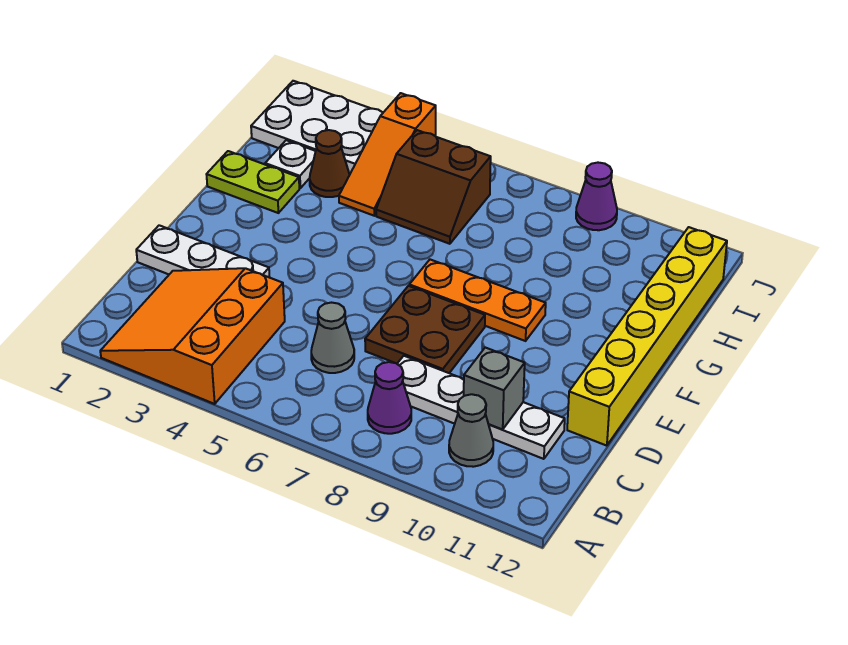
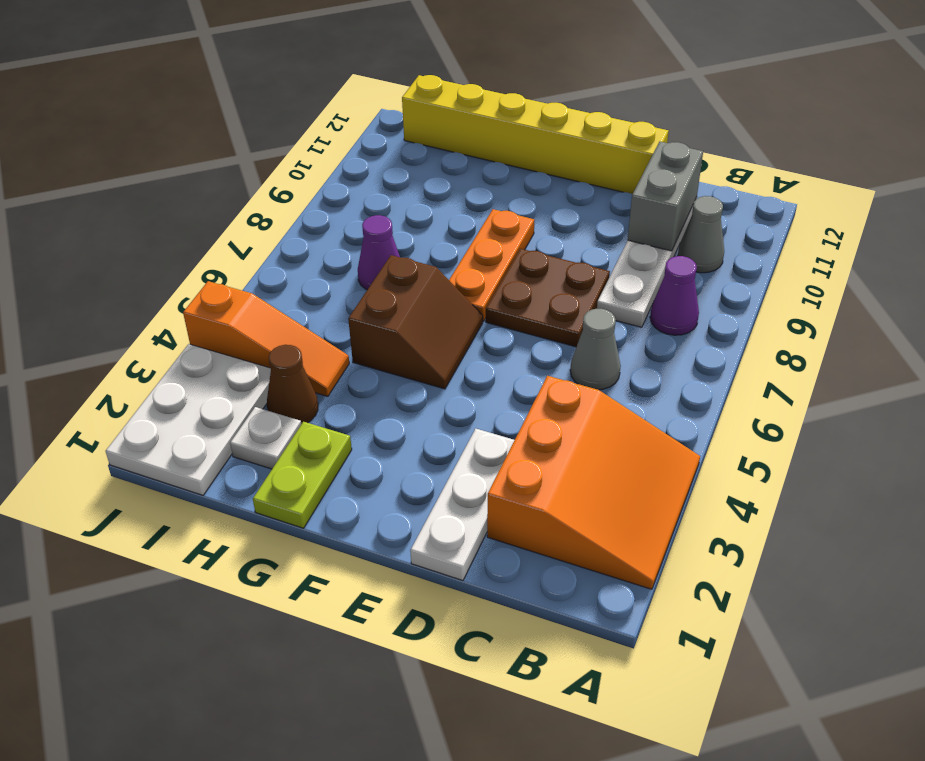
orange 3x3 slope [100,268,285,404] -> orange 3x3 slope turned to [487,376,700,589]
grey 1x1 brick [464,348,525,429] -> grey 1x2 brick [628,142,703,251]
brown 2x2 slope [376,130,491,244] -> brown 2x2 slope moved to [348,255,483,389]
purple 1x1 cone [576,163,617,230] -> purple 1x1 cone moved to [358,215,400,290]

